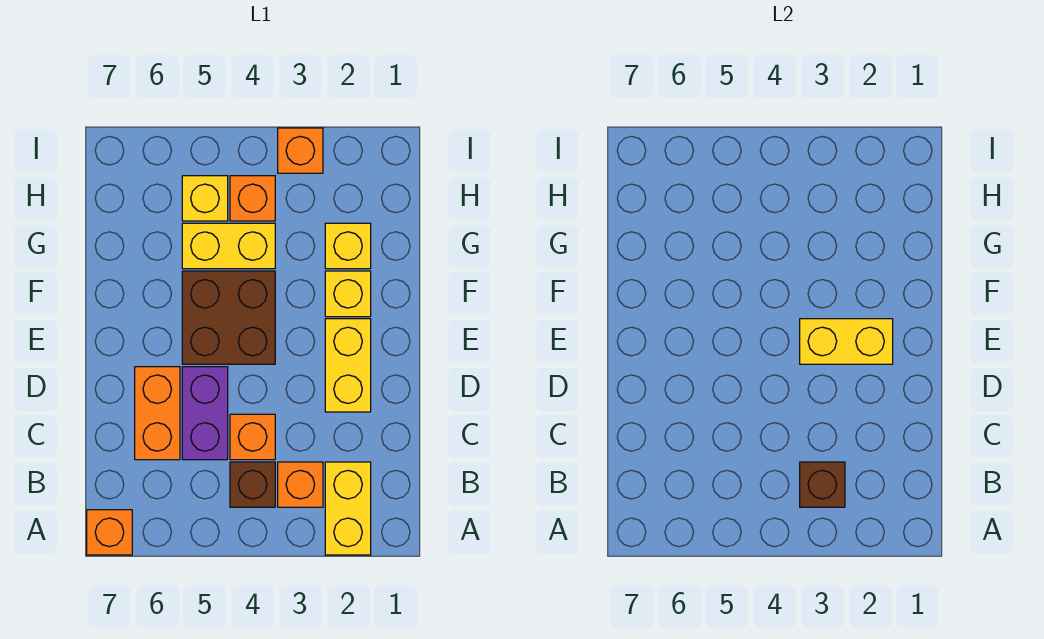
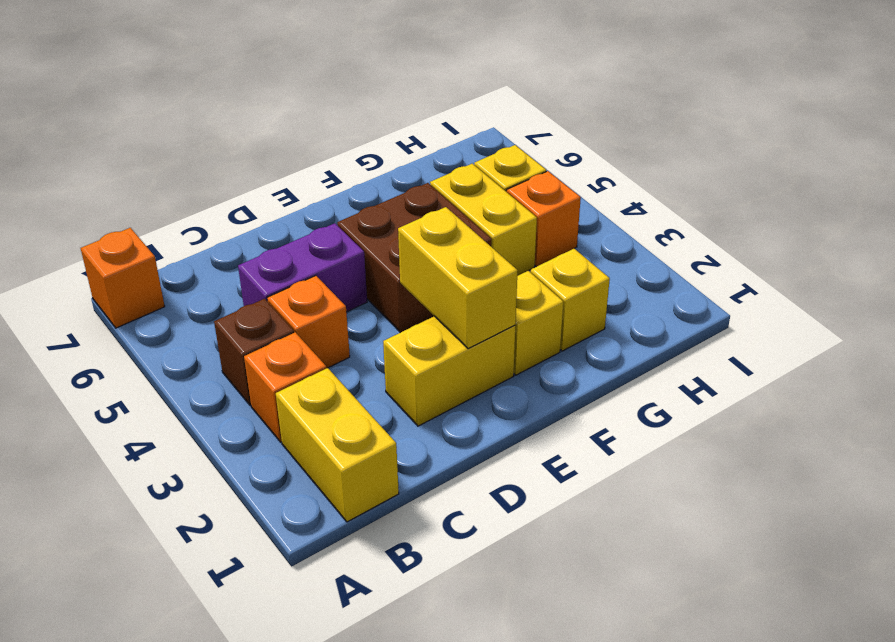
yellow 1x2 brick [325,462,371,555] -> yellow 1x2 brick turned to [276,368,399,522]
brown 1x1 brick [800,462,845,507] -> none
orange 1x2 brick [135,367,180,460] -> none
orange 1x1 brick [278,128,323,173] -> none

